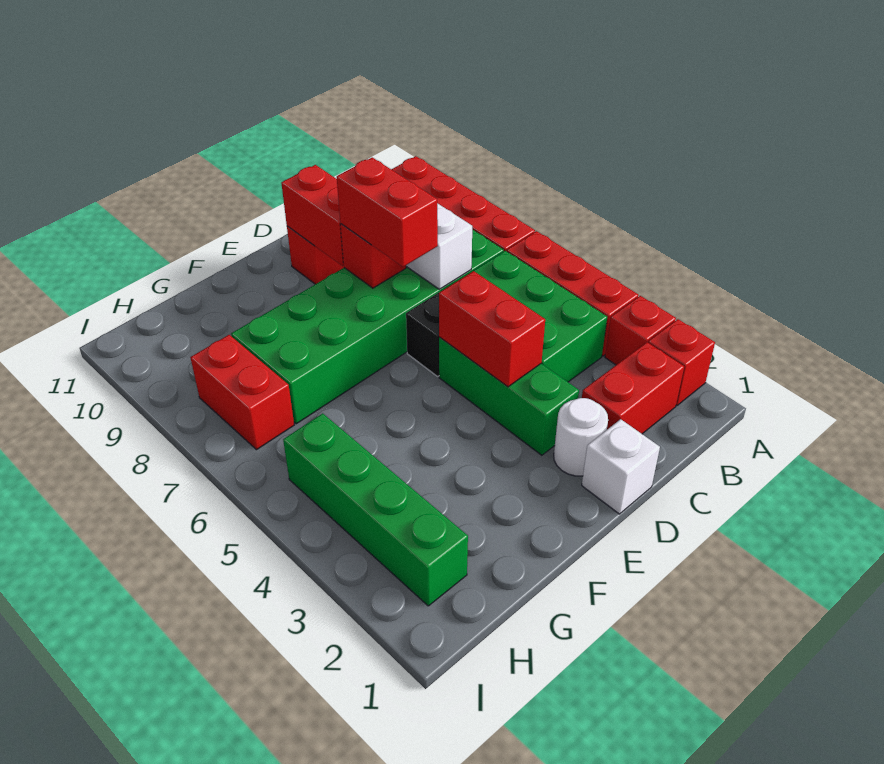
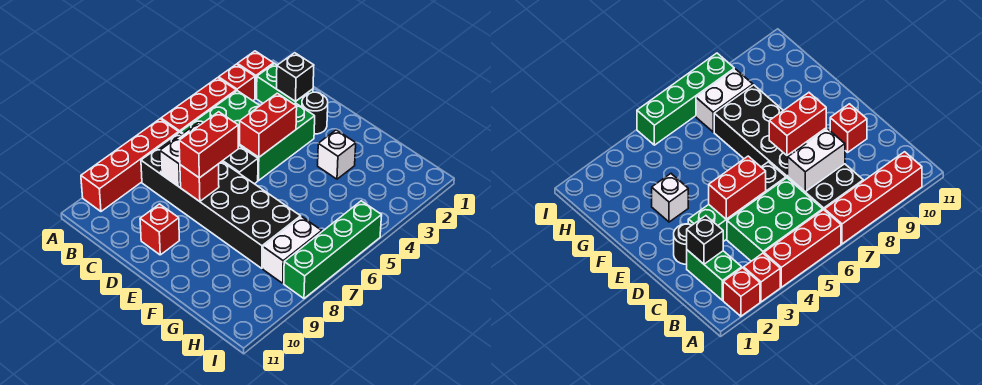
red 1x2 brick [582,342,684,434] -> green 1x2 brick [257,64,313,107]
green 2x6 brick [231,229,504,424] -> black 2x6 brick [141,132,301,268]
none -> black 1x1 brick [277,53,314,101]
white 1x1 brick [582,419,660,514] -> white 1x1 brick moved to [318,130,356,179]
white 1x1 round brick [554,398,608,476] -> black 1x1 round brick [302,92,328,134]
red 1x2 brick [281,165,344,266] -> none
green 1x4 brick [283,413,468,606] -> green 1x4 brick moved to [284,201,382,298]
red 1x2 brick [190,335,294,450] -> white 1x2 brick [263,217,322,283]

